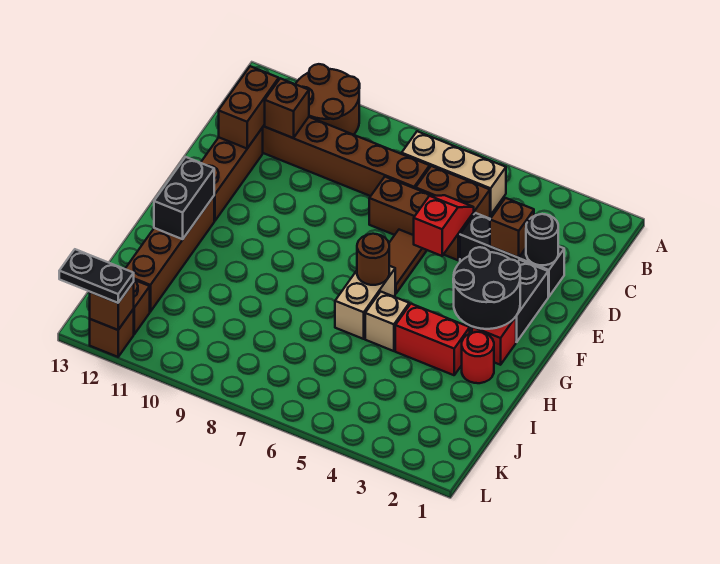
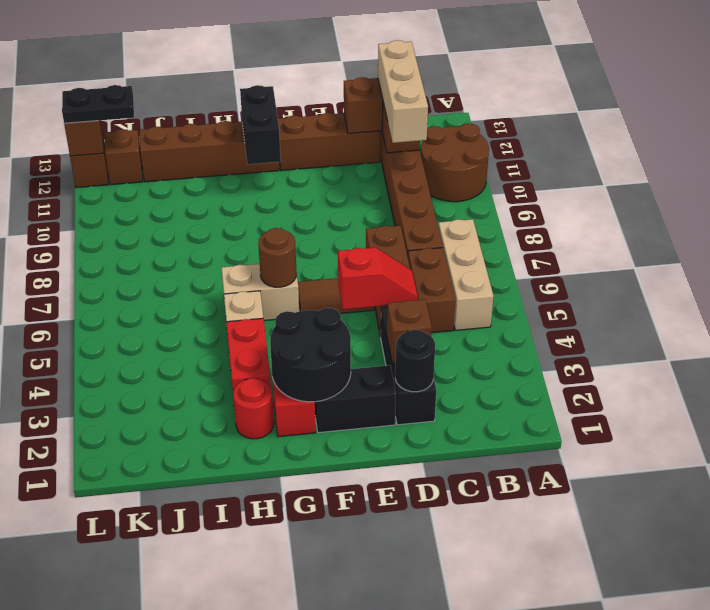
none -> tan 1x3 brick [378,40,428,143]
black 1x2 brick [154,157,214,239] -> black 1x2 brick turned to [240,85,281,164]
black 1x2 plate [59,249,134,303] -> black 1x2 plate turned to [62,85,134,123]

